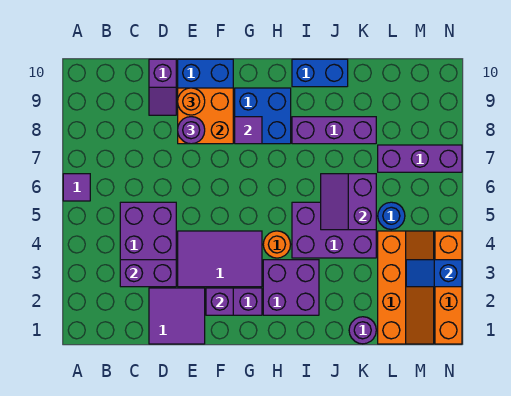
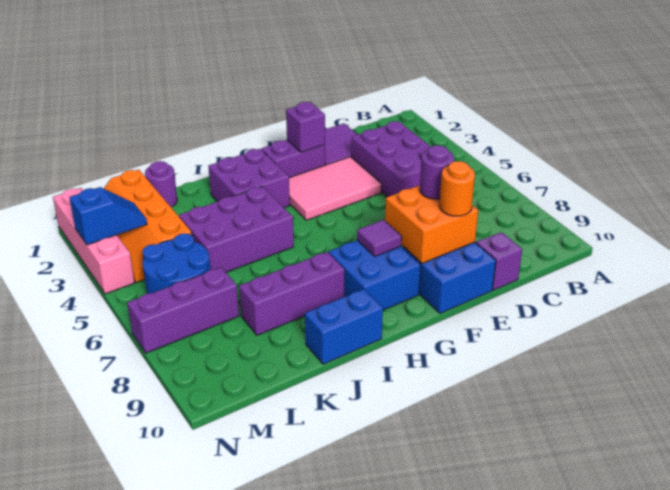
purple 1x1 tile [63,174,90,201] -> none
purple 1x2 brick [120,260,176,287] -> none
purple 2x3 tile [178,231,262,287] -> pink 2x3 tile [289,157,382,220]
orange 1x1 round brick [263,231,291,258] -> none
purple 2x2 slope [321,174,376,230] -> none
blue 1x1 round brick [378,202,405,230] -> blue 2x2 round brick [142,233,211,294]
orange 1x4 brick [435,231,462,344] -> pink 1x4 brick [53,188,134,294]

